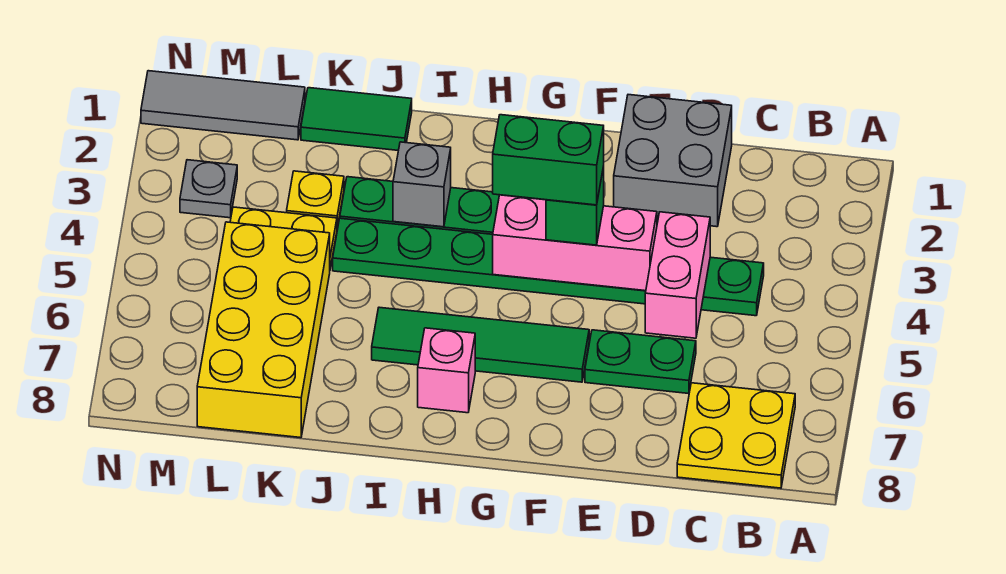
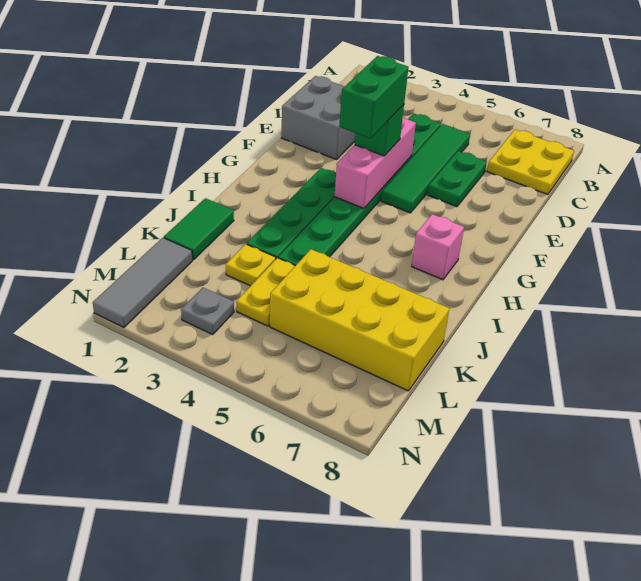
pink 1x2 brick [645,212,710,338] -> none
green 1x4 tile [372,307,589,382] -> green 1x4 tile moved to [381,124,470,213]
grey 1x1 brick [393,142,451,227] -> none

